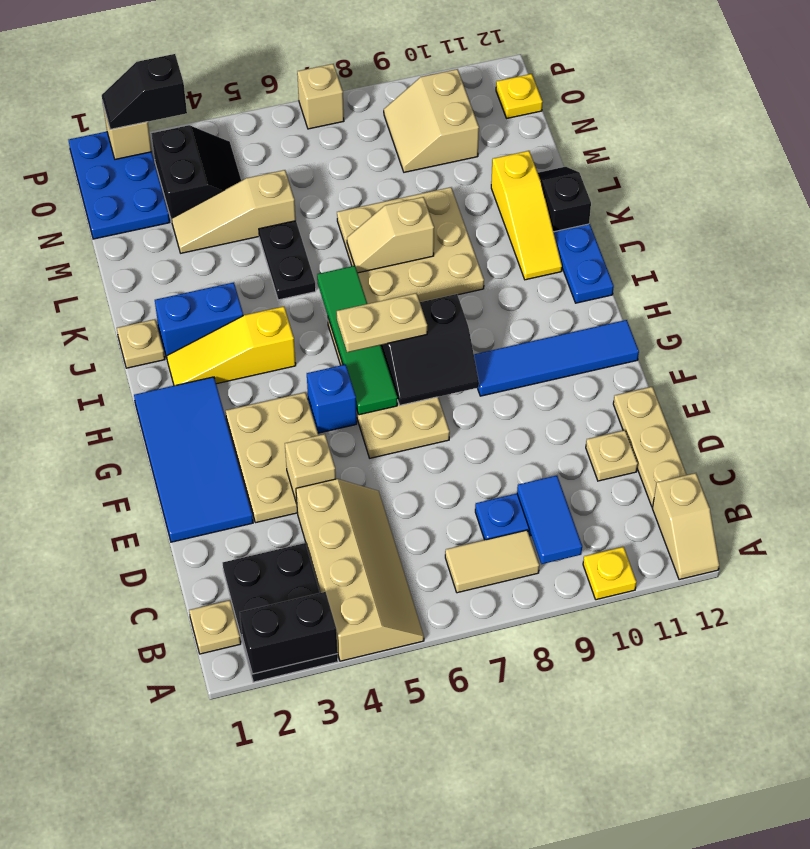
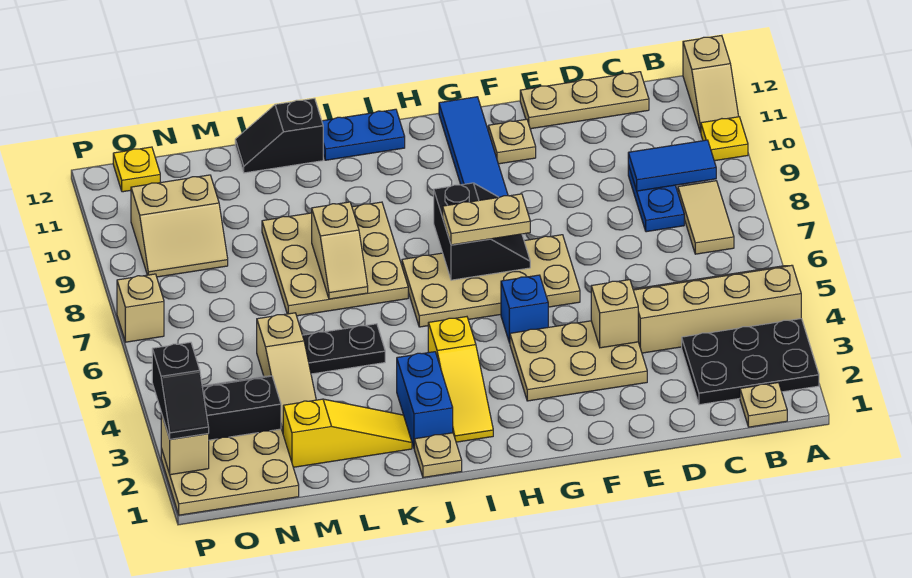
black 1x2 brick [240,592,338,674] -> none
tan 1x2 slope [652,473,719,580] -> tan 1x2 slope turned to [683,36,739,132]
tan 1x1 plate [586,430,638,481] -> tan 1x1 plate moved to [488,119,536,164]
blue 2x4 tile [134,377,253,542] -> none
green 1x4 tile [317,266,397,415] -> none
tan 1x2 plate [337,293,427,352] -> tan 1x2 plate turned to [443,194,530,245]
yellow 1x3 slope [491,151,562,280] -> yellow 1x3 slope moved to [283,399,412,467]
blue 2x3 plate [69,132,170,239] -> tan 2x3 plate [161,429,299,515]

